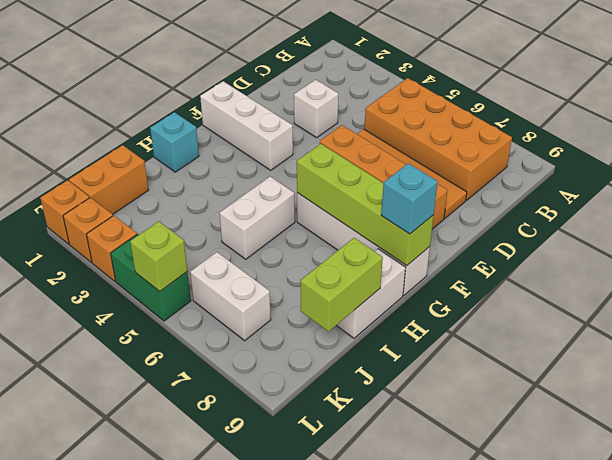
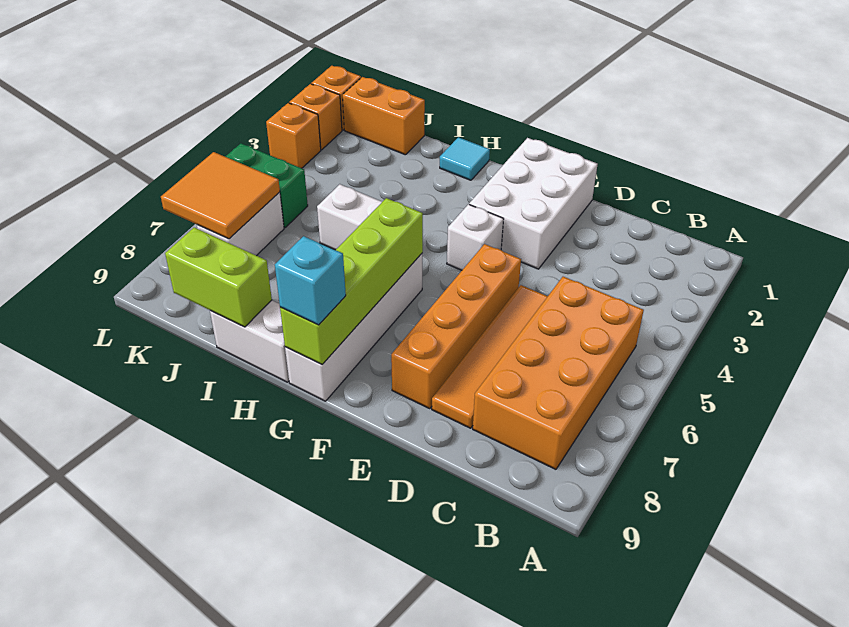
white 1x1 brick [294,80,338,138] -> white 1x1 brick moved to [447,204,504,270]
white 1x3 brick [200,81,293,170] -> white 2x3 brick [469,138,598,269]
cyan 1x1 brick [150,112,199,172] -> cyan 1x1 tile [440,137,490,180]
none -> orange 2x2 tile [161,152,280,239]
green 1x2 brick [111,234,191,321] -> green 1x2 brick turned to [225,144,308,228]
lime 1x1 brick [130,221,187,291] -> none

